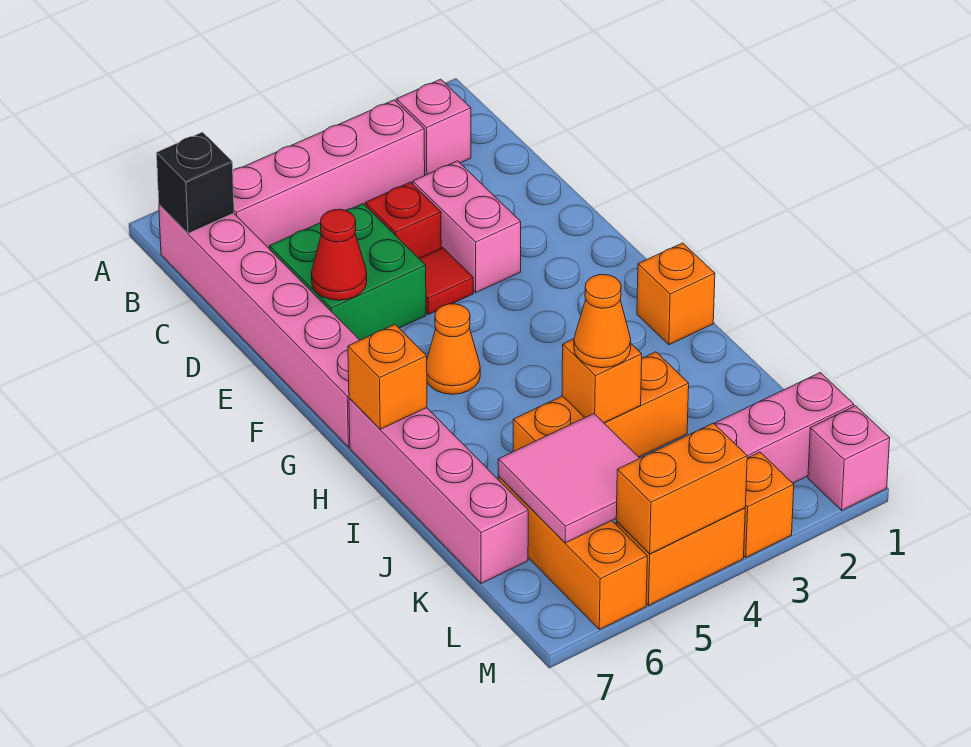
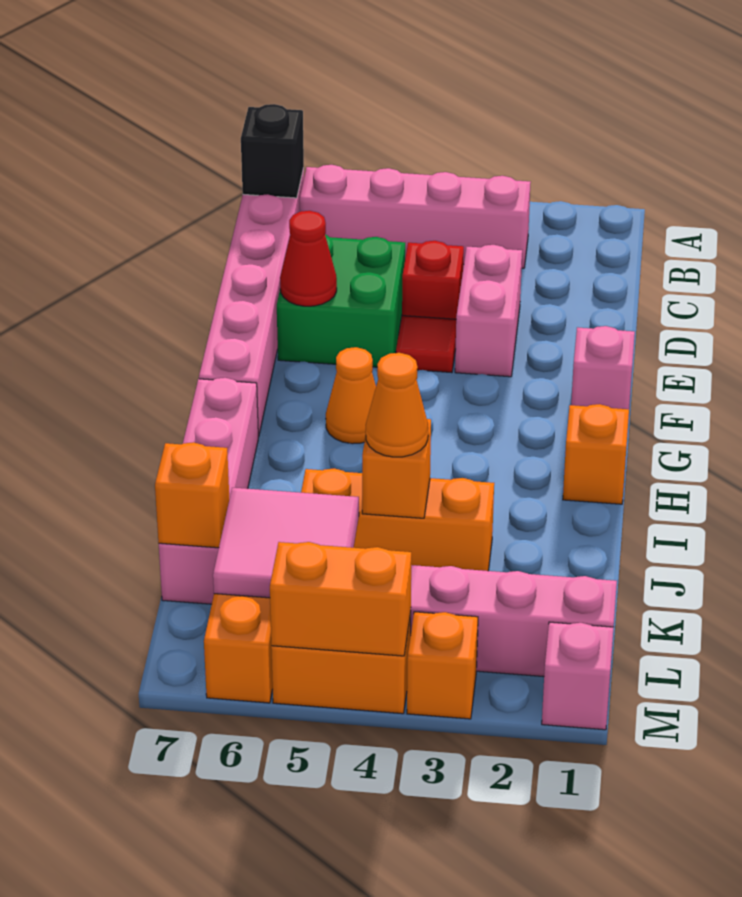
pink 1x1 brick [396,79,471,175] -> pink 1x1 brick moved to [571,326,635,409]
orange 1x1 brick [348,324,427,429] -> orange 1x1 brick moved to [155,442,229,548]

